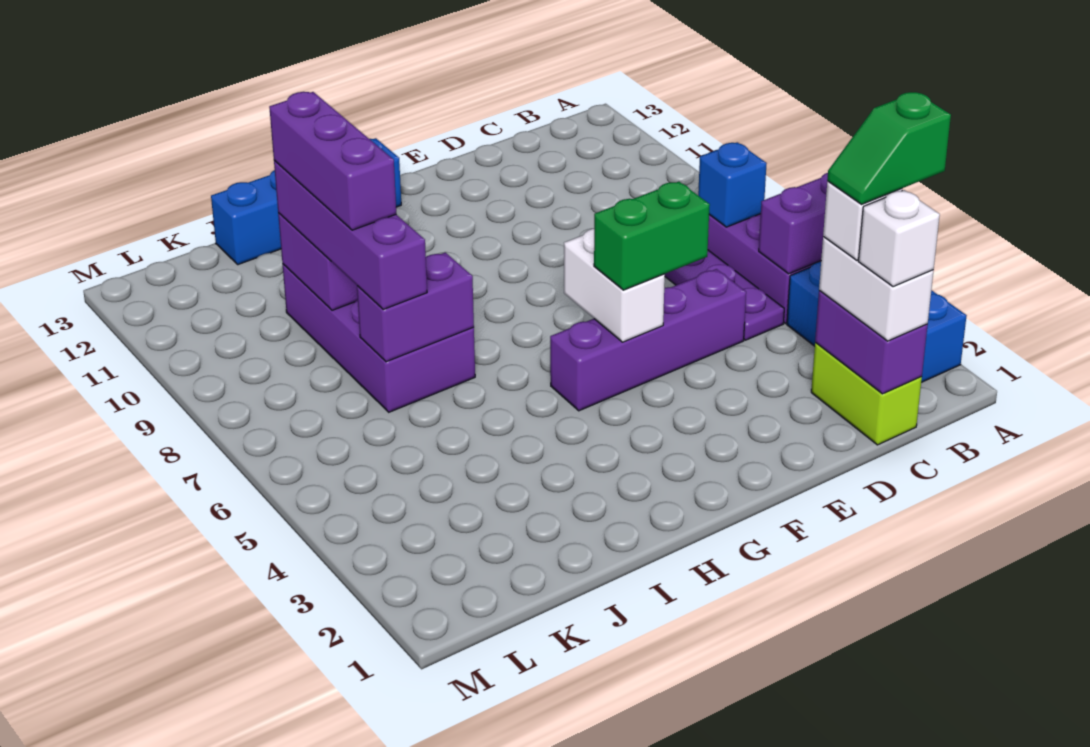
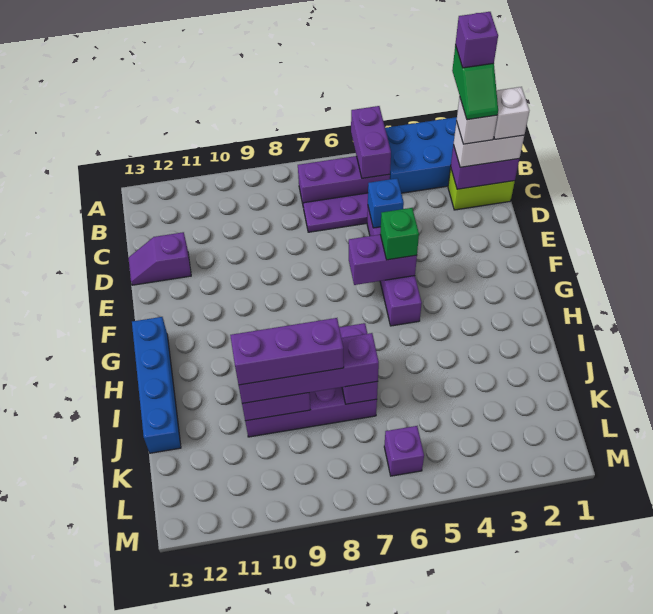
none -> purple 1x1 brick [455,12,498,68]
blue 1x1 brick [698,142,767,227] -> blue 1x1 brick moved to [368,178,404,228]
none -> purple 1x2 slope [128,232,191,285]
green 1x2 brick [594,182,710,290] -> green 1x1 brick [380,208,419,260]
white 1x2 brick [564,229,665,342] -> purple 1x2 brick [349,235,417,285]
none -> purple 1x1 brick [384,426,424,476]

